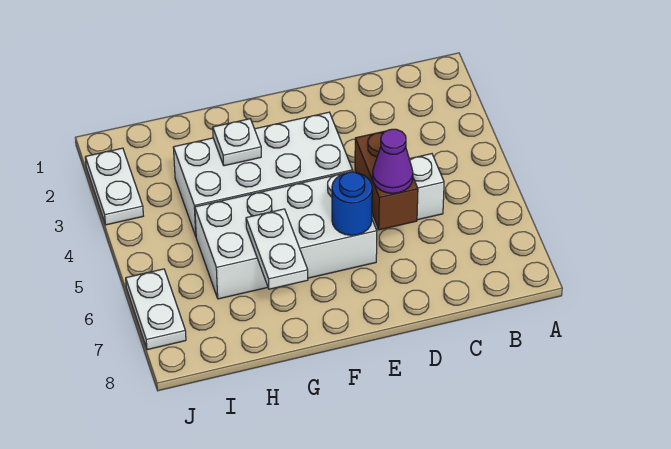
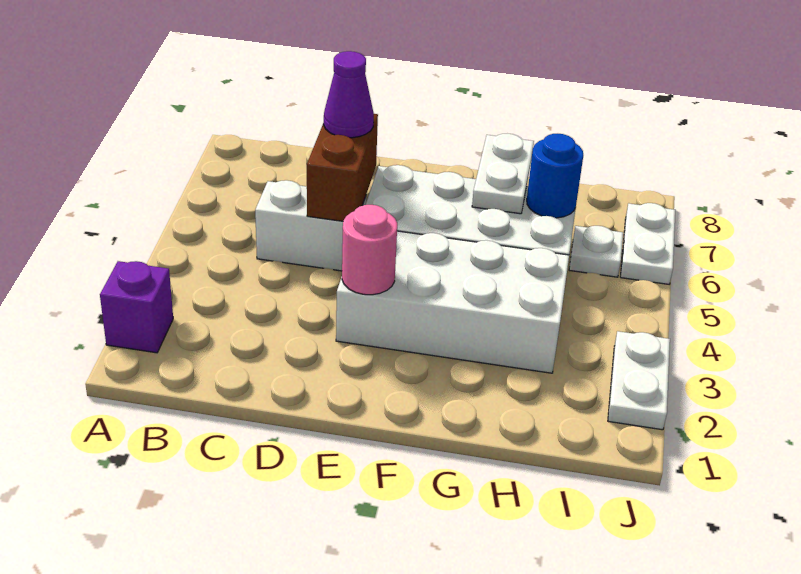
none -> purple 1x1 brick [100,261,173,353]
none -> pink 1x1 round brick [342,205,397,295]
blue 1x1 round brick [332,172,372,235] -> blue 1x1 round brick moved to [527,134,583,218]
white 1x1 plate [213,119,261,166] -> white 1x1 plate moved to [569,226,623,277]

